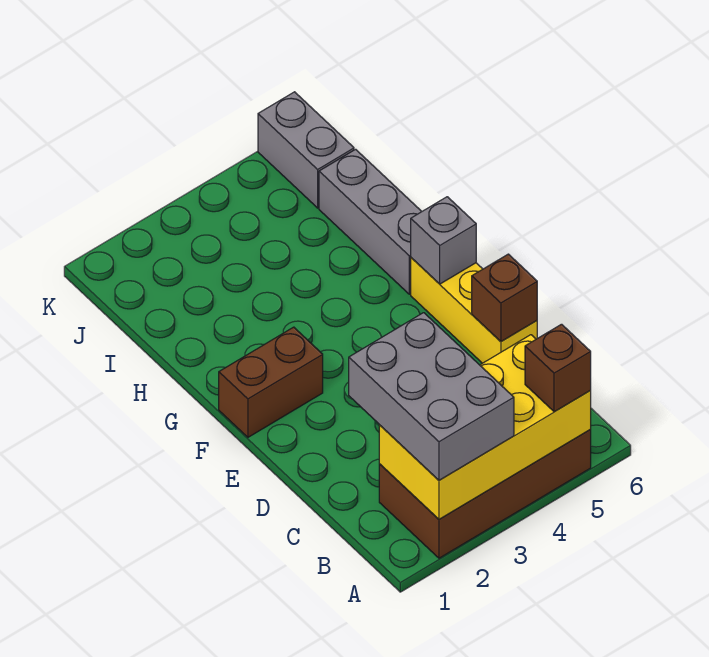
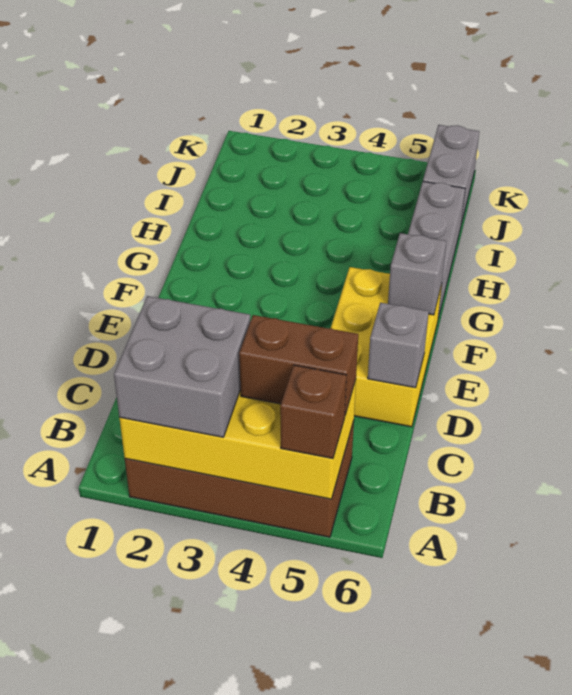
grey 2x3 brick [349,313,514,480] -> grey 2x2 brick [114,296,250,437]
yellow 1x3 brick [411,258,537,363] -> yellow 2x3 brick [331,267,442,427]
brown 1x1 brick [472,254,537,342] -> grey 1x1 brick [368,303,429,388]
brown 1x2 brick [219,327,323,437] -> brown 1x2 brick moved to [239,315,358,415]

